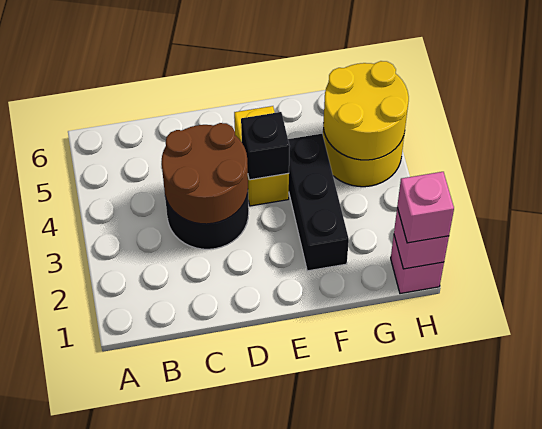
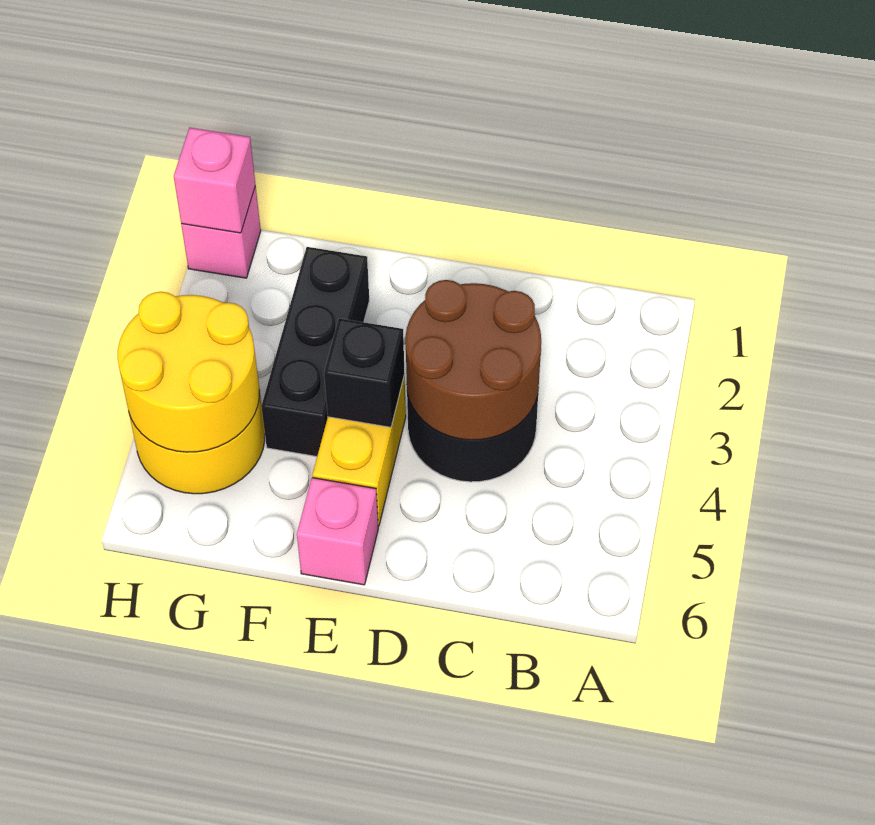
pink 1x1 brick [397,172,454,243] -> pink 1x1 brick moved to [297,478,378,585]

